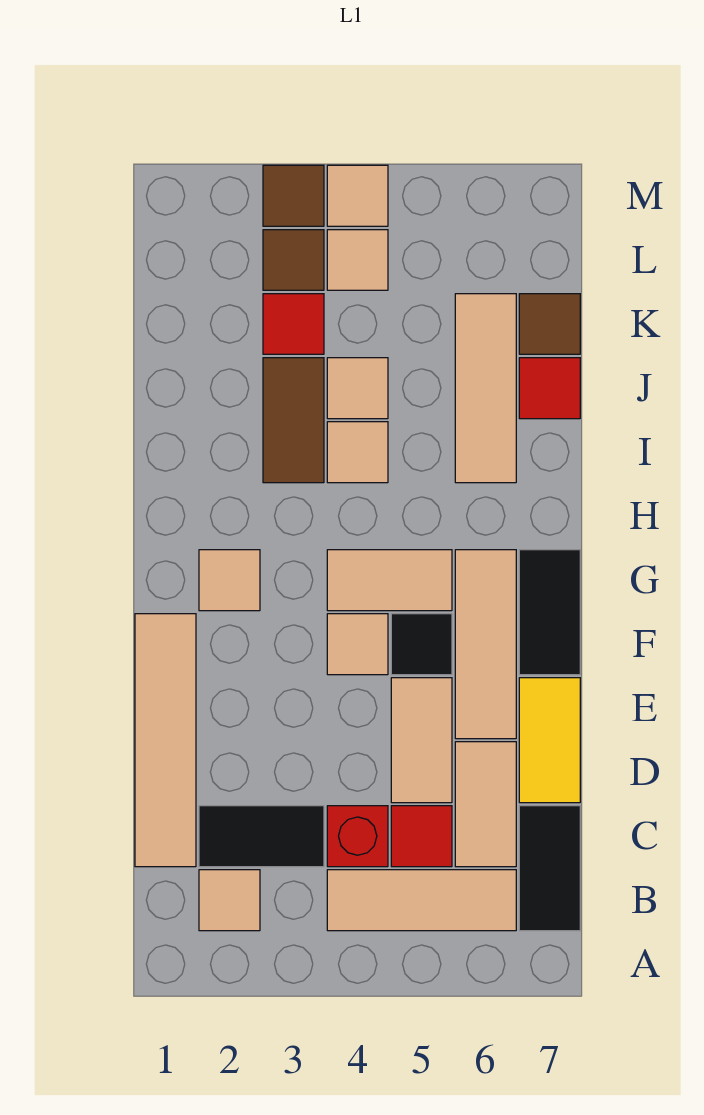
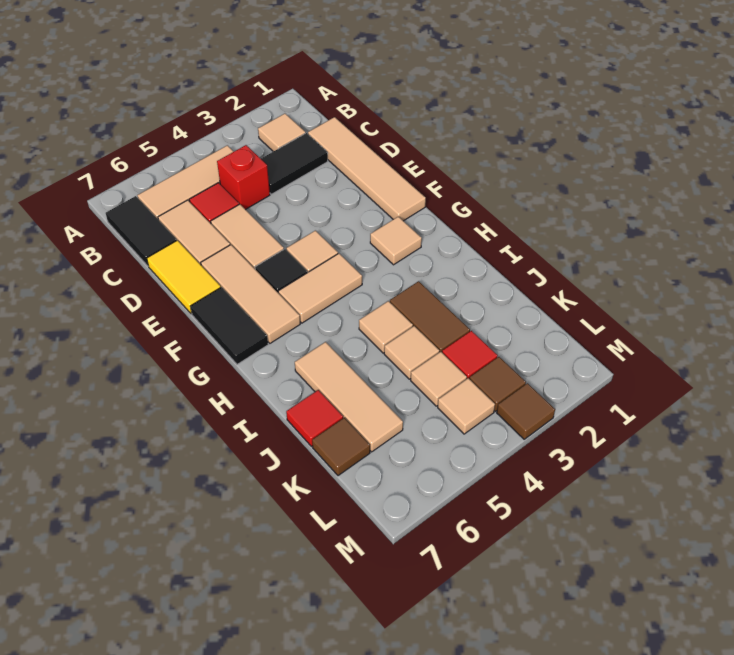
tan 1x1 tile [327,165,388,226] -> tan 1x1 tile moved to [411,352,467,406]

